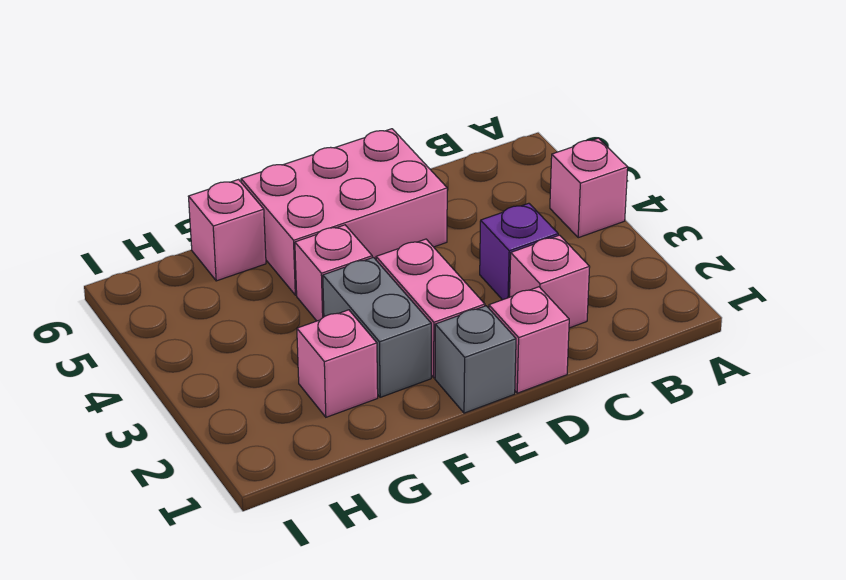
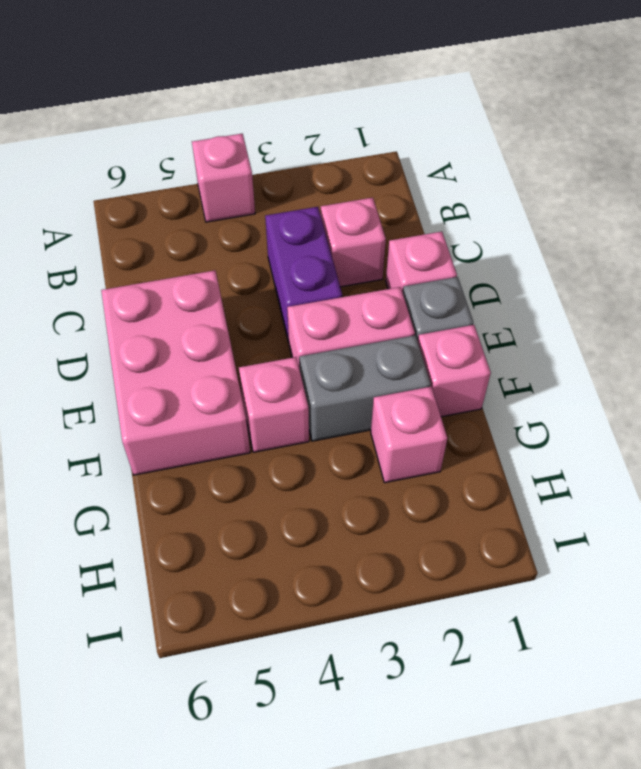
purple 1x1 brick [480,203,558,300] -> purple 1x2 brick [265,207,342,343]
pink 1x1 brick [188,180,266,281] -> pink 1x1 brick moved to [418,325,491,417]

